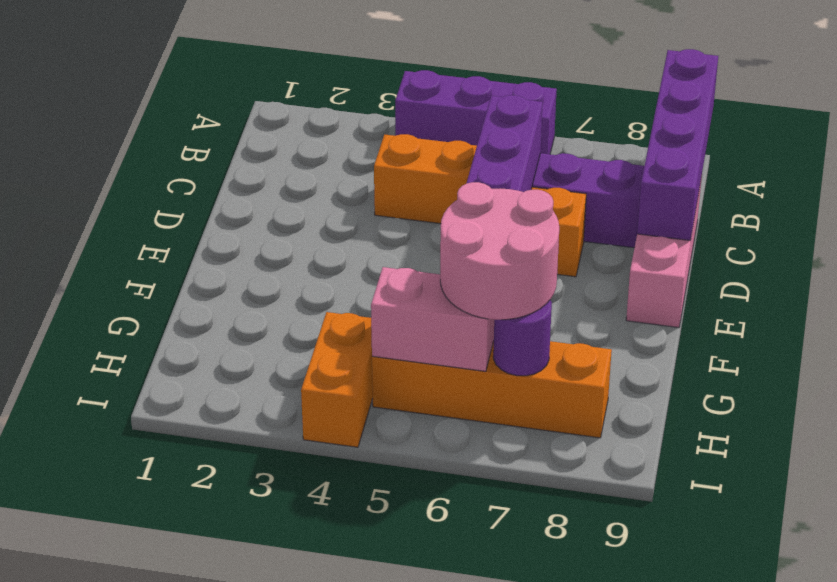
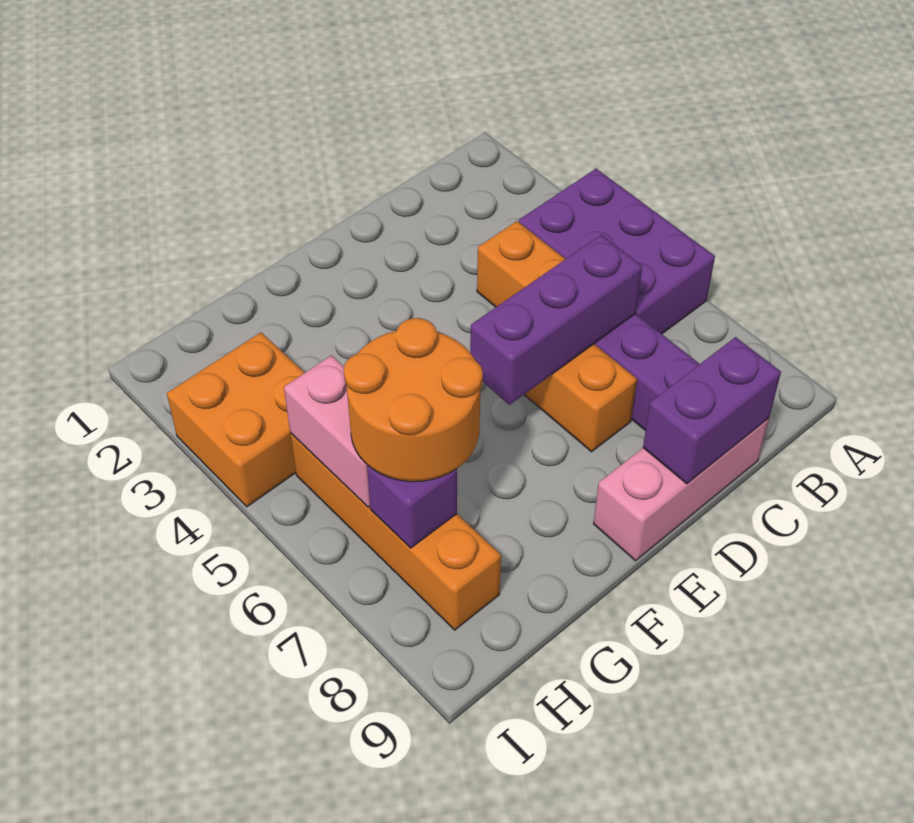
purple 1x3 brick [395,70,557,154] -> purple 2x3 brick [519,169,715,334]
purple 1x4 brick [637,49,718,240] -> purple 1x2 brick [643,337,781,484]
pink 2x2 round brick [440,182,559,320] -> orange 2x2 round brick [344,318,483,482]
orange 1x2 brick [301,312,373,447] -> orange 2x2 brick [167,332,305,507]
purple 1x1 round brick [493,300,552,376] -> purple 1x1 brick [367,465,457,548]

